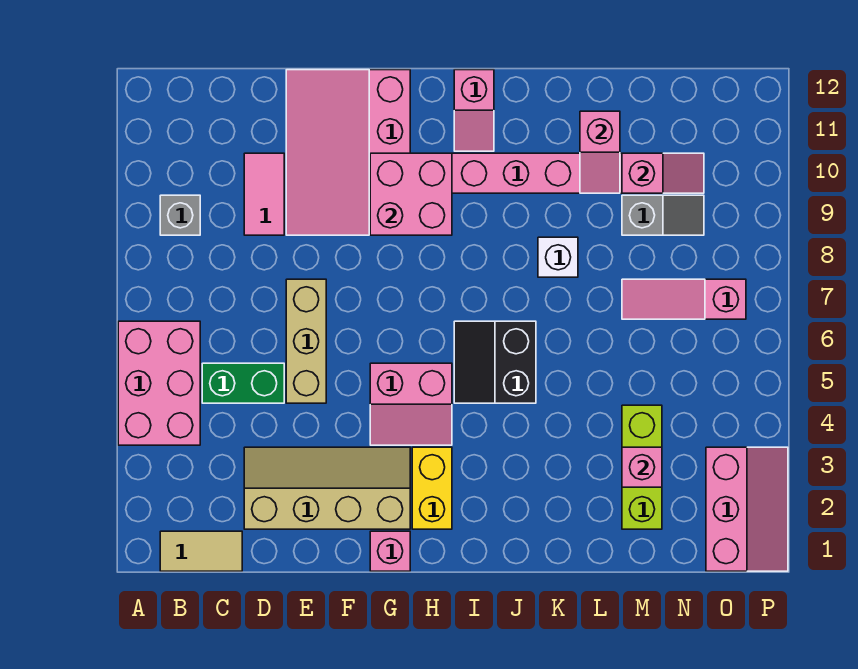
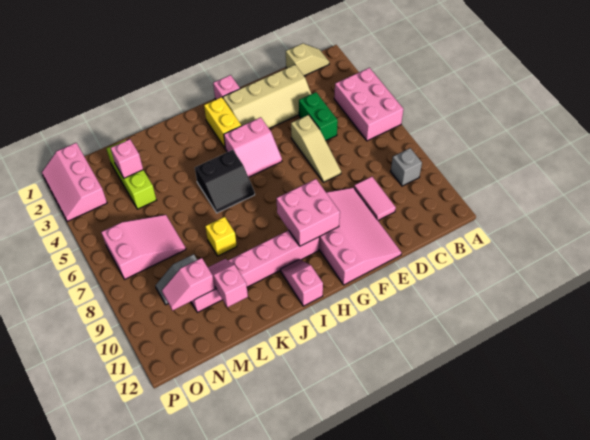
tan 1x2 tile [160,531,242,571] -> tan 1x2 slope [286,43,329,76]
green 1x2 brick [202,363,284,403] -> green 1x2 brick turned to [299,92,338,141]
tan 1x3 brick [286,279,326,403] -> tan 1x3 slope [291,115,341,182]
pink 2x2 slope [370,363,452,445] -> pink 2x2 slope turned to [224,117,282,177]
black 2x2 slope [454,321,536,403] -> black 2x2 slope turned to [195,150,255,213]
white 1x1 brick [538,237,578,277] -> yellow 1x1 brick [205,217,237,256]
pink 1x3 slope [622,279,746,319] -> pink 2x3 slope [101,215,186,279]

